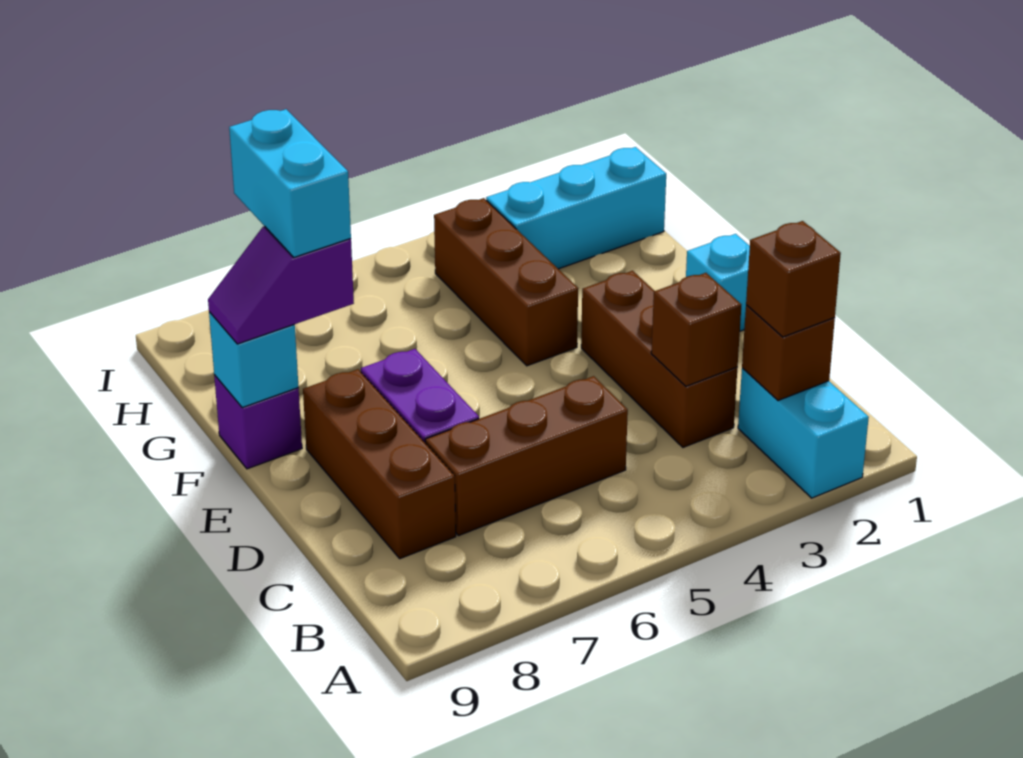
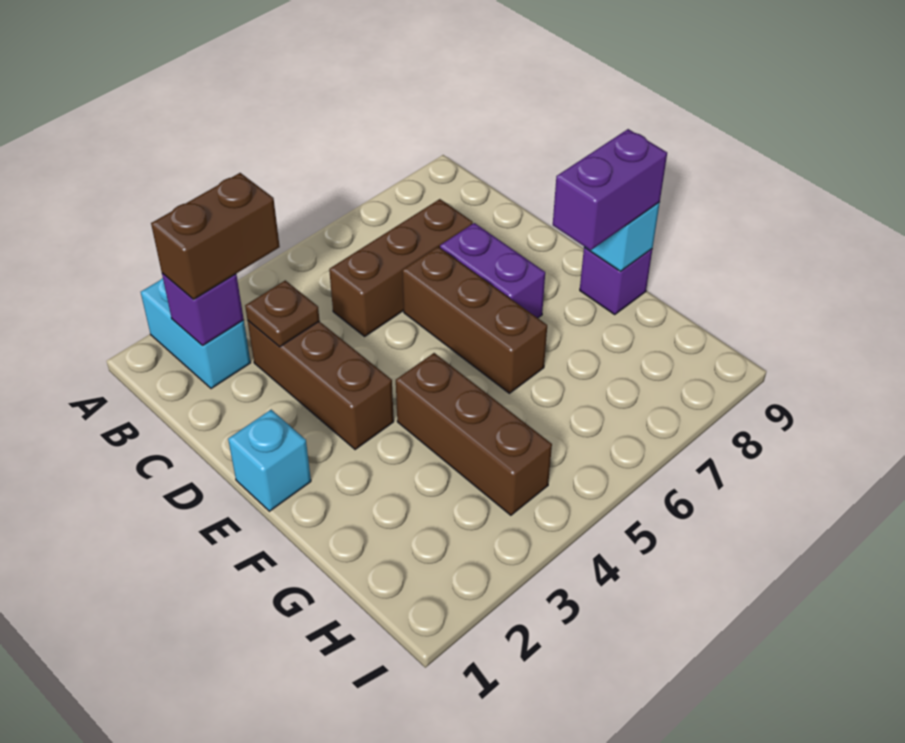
brown 1x1 brick [742,305,835,401] -> purple 1x1 brick [162,273,244,346]
brown 1x1 brick [746,221,841,337] -> brown 1x2 brick [151,173,280,299]
brown 1x1 brick [651,273,741,386] -> brown 1x1 plate [245,280,320,347]
brown 1x3 brick [303,369,456,559] -> brown 1x3 brick moved to [402,247,547,393]
purple 1x2 slope [208,226,354,344] -> purple 1x2 brick [553,129,667,250]
cyan 1x2 brick [229,109,351,257] -> none
cyan 1x3 brick [486,147,666,269] -> none

